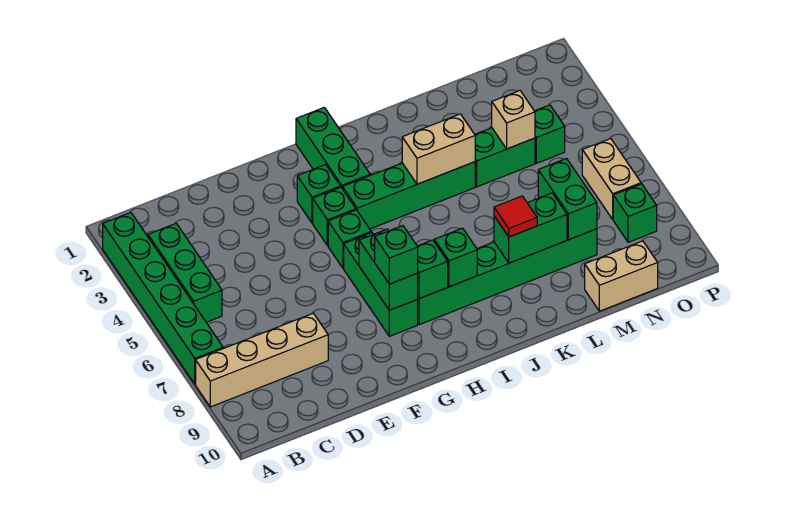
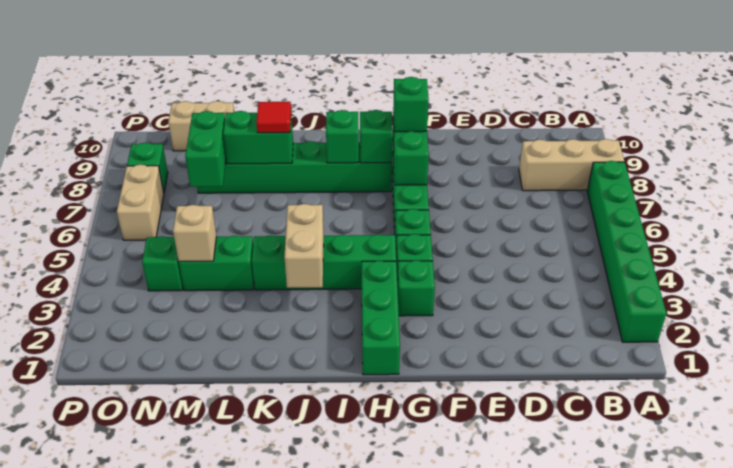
tan 1x4 brick [196,313,328,407] -> tan 1x3 brick [519,139,624,191]
green 1x3 brick [148,224,222,322] -> none
tan 1x2 brick [402,114,475,184] -> tan 1x2 brick turned to [284,204,324,288]

